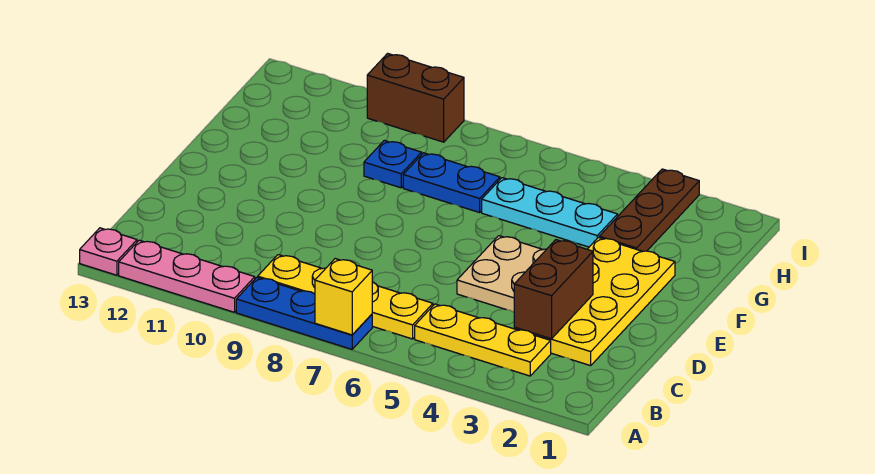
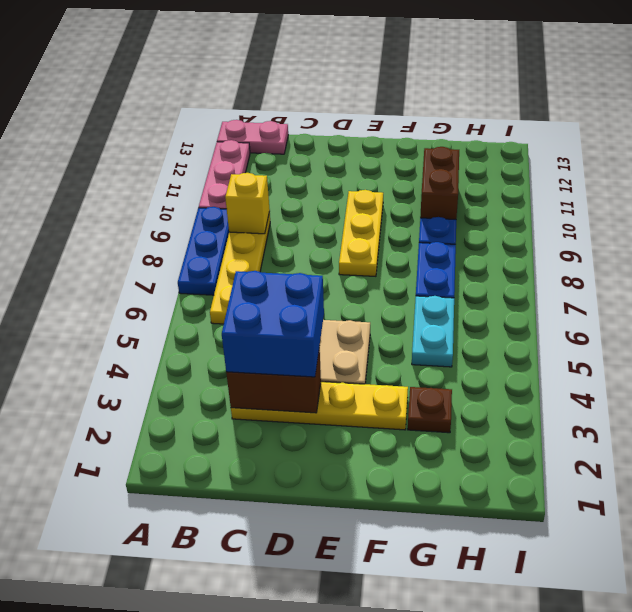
yellow 1x1 brick [315,259,372,335] -> yellow 1x1 brick moved to [225,173,270,234]
pink 1x1 plate [80,228,137,275] -> pink 1x2 plate [217,120,288,154]
yellow 1x3 plate [415,304,551,376] -> yellow 1x3 plate moved to [339,190,383,276]
yellow 2x4 plate [514,238,675,366] -> yellow 1x4 plate [231,382,408,430]
none -> blue 2x2 brick [222,271,324,377]
brown 1x3 plate [599,169,699,251] -> brown 1x1 plate [408,387,452,433]
cyan 1x3 plate [482,178,618,247] -> cyan 1x2 plate [412,296,454,367]
brown 1x2 brick [367,53,464,142] -> brown 1x2 brick moved to [420,147,459,219]

